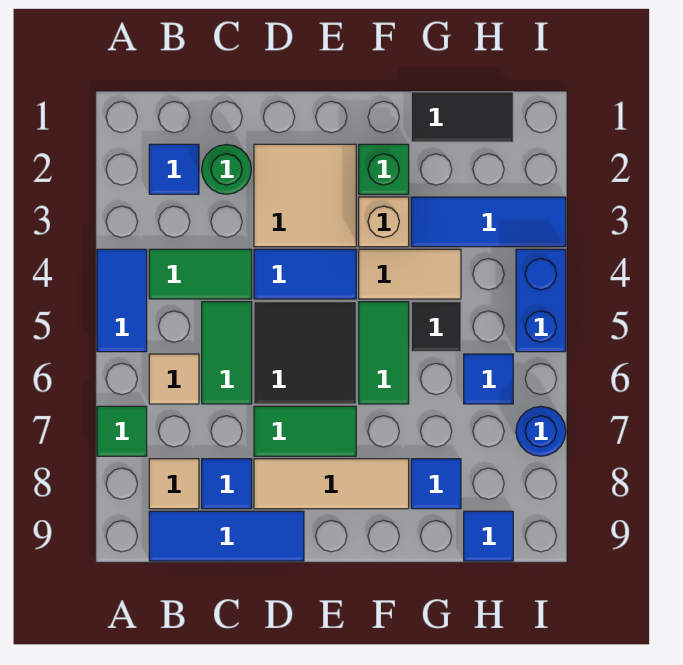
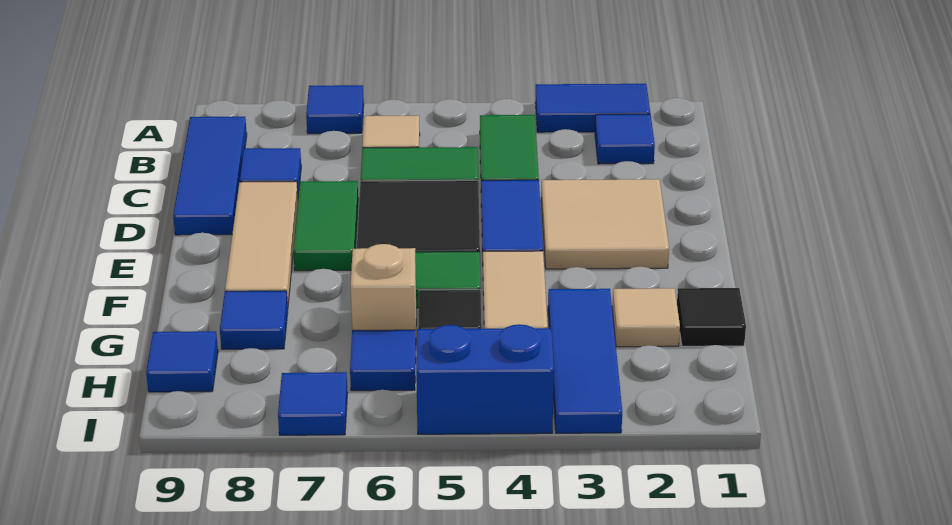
blue 1x2 tile [97,249,147,352] -> blue 1x2 tile moved to [535,84,650,132]
green 1x1 tile [97,406,147,456] -> blue 1x1 tile [306,85,364,134]
tan 1x1 tile [149,459,199,509] -> tan 1x1 tile moved to [612,288,680,347]
green 1x1 round brick [202,145,251,194] -> none
green 1x1 brick [359,144,409,194] -> none
tan 1x1 brick [359,197,409,247] -> tan 1x1 brick moved to [351,244,416,339]
black 1x2 tile [411,92,513,142] -> black 1x1 tile [677,288,746,346]
blue 1x1 round brick [516,406,566,456] -> blue 1x1 tile [278,372,347,435]

